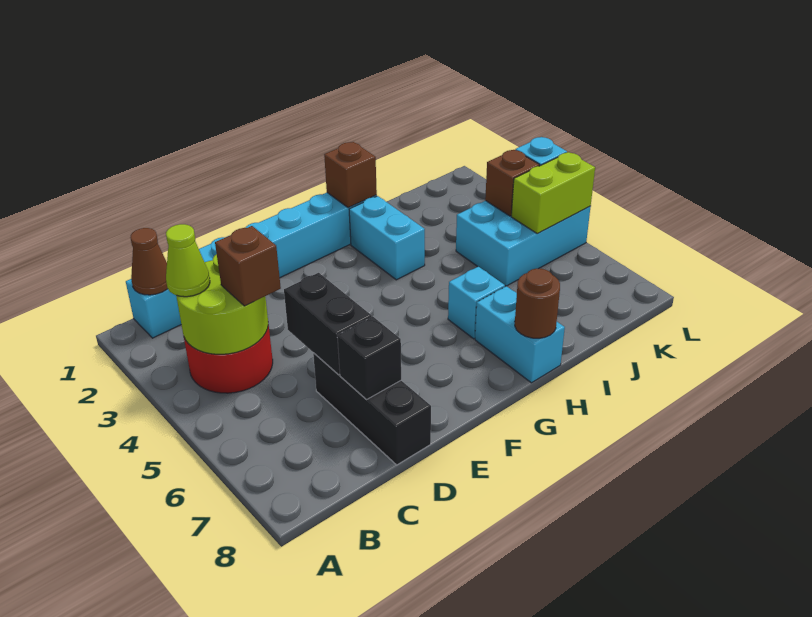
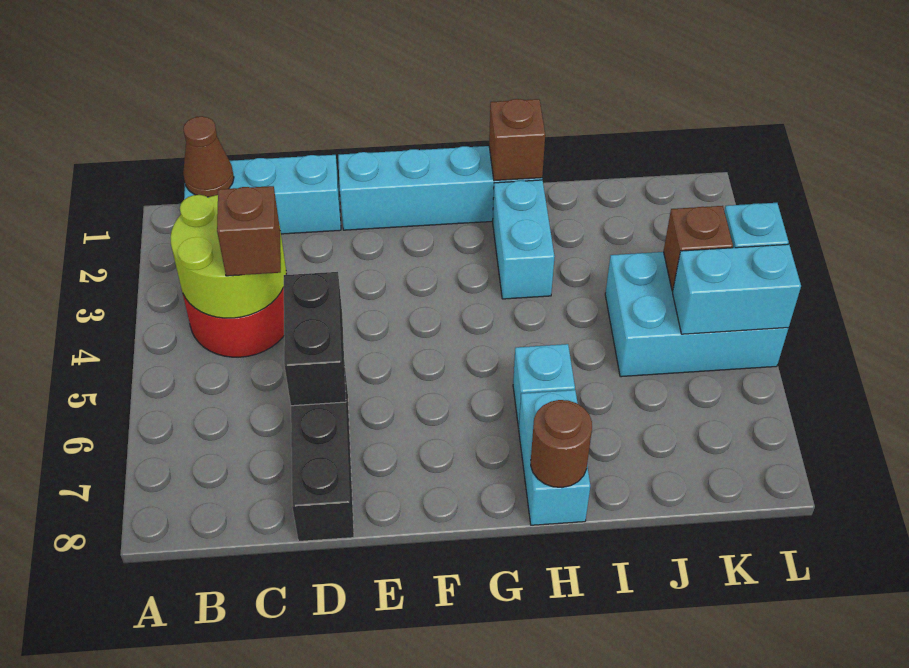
lime 1x1 cone [166,224,210,297] -> none
black 1x1 brick [337,317,401,399] -> none
lime 1x2 brick [511,152,595,234] -> cyan 1x2 brick [673,244,801,334]

